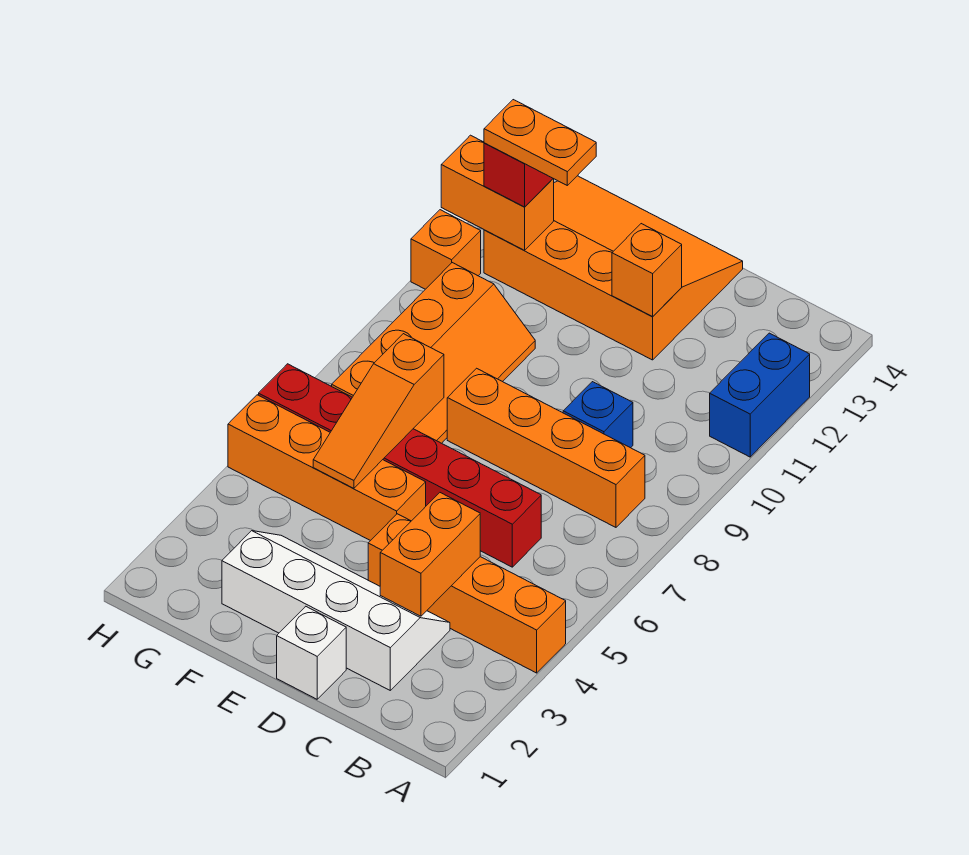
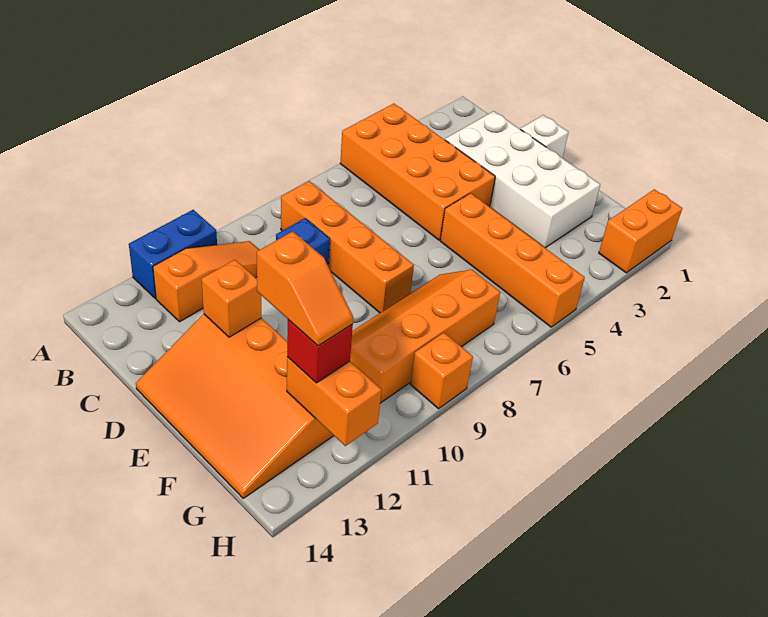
orange 1x4 brick [368,514,566,673] -> orange 2x4 brick [340,104,495,240]
white 2x4 slope [222,531,450,690] -> white 2x4 brick [445,111,600,248]
orange 1x2 brick [380,493,480,616] -> orange 1x2 brick moved to [599,189,682,273]
red 1x6 brick [259,364,541,567] -> none
orange 1x3 slope [313,334,444,488] -> orange 1x3 slope moved to [153,241,259,322]
orange 1x2 plate [484,100,596,185] -> orange 1x2 slope [257,231,353,346]
orange 1x1 brick [411,210,481,289] -> orange 1x1 brick moved to [410,333,473,409]

